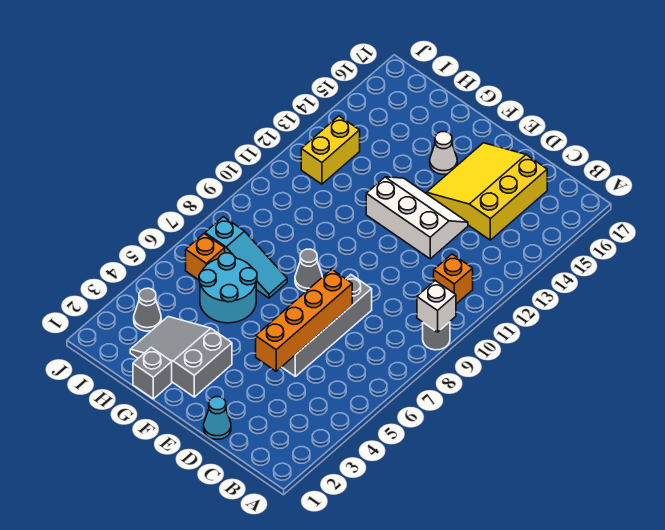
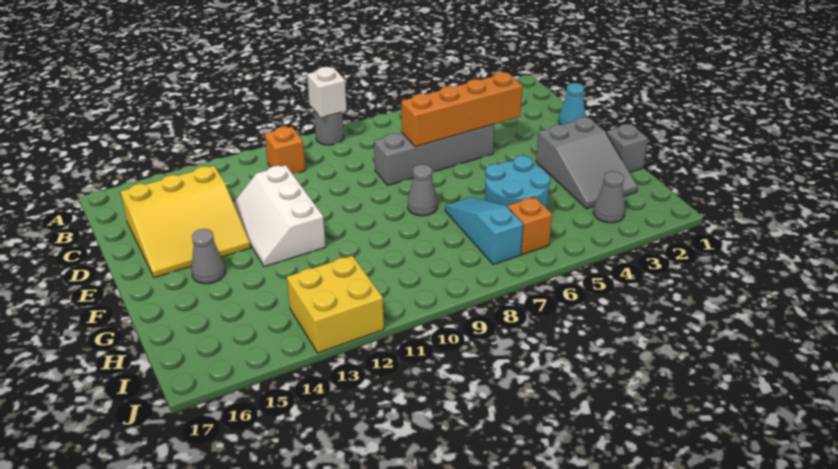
white 1x1 cone [430,132,457,174] -> grey 1x1 cone [191,229,225,284]
yellow 1x2 brick [301,116,360,184] -> yellow 2x2 brick [287,256,384,353]

